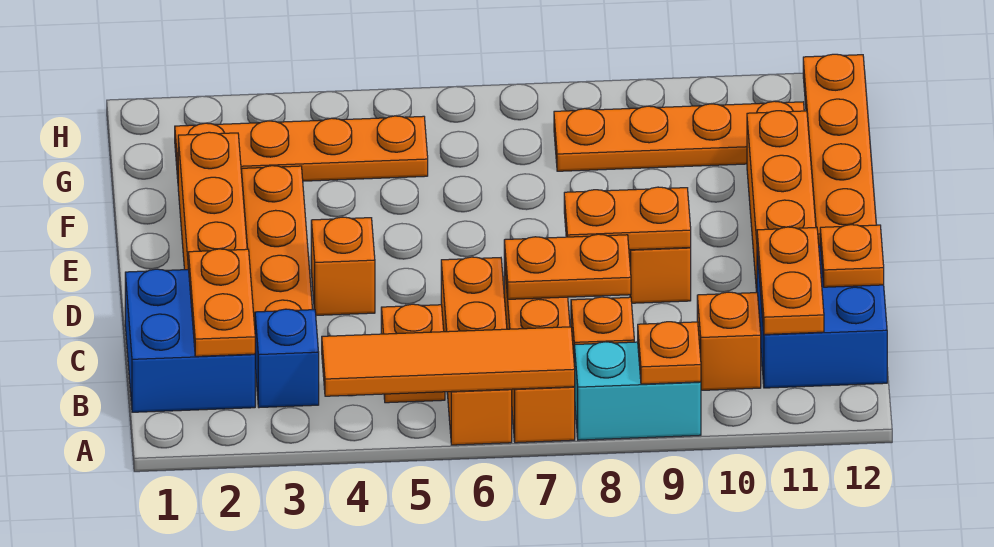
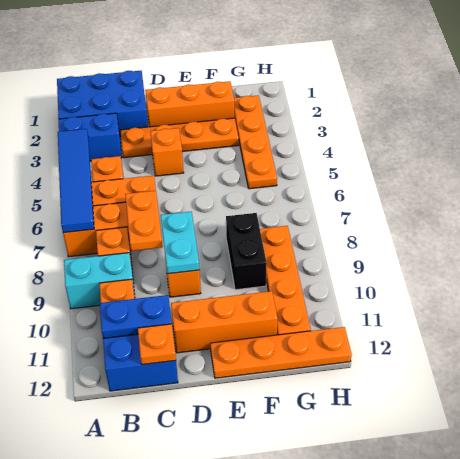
orange 1x4 tile [322,327,575,396] -> blue 1x4 tile [58,129,94,233]
cyan 1x2 brick [574,342,701,440] -> cyan 1x2 brick turned to [64,253,135,309]
orange 1x1 plate [638,322,701,384] -> none
blue 2x2 brick [125,269,255,412] -> blue 2x3 brick [57,71,148,137]
orange 1x2 plate [188,249,255,356] -> none
blue 1x1 brick [255,309,319,408] -> blue 1x2 brick [59,113,122,161]
orange 1x2 plate [757,227,824,335] -> blue 1x2 plate [100,295,172,338]
orange 1x2 plate [564,187,691,250] -> cyan 1x2 plate [161,212,199,274]
none -> black 1x2 brick [226,213,267,290]

